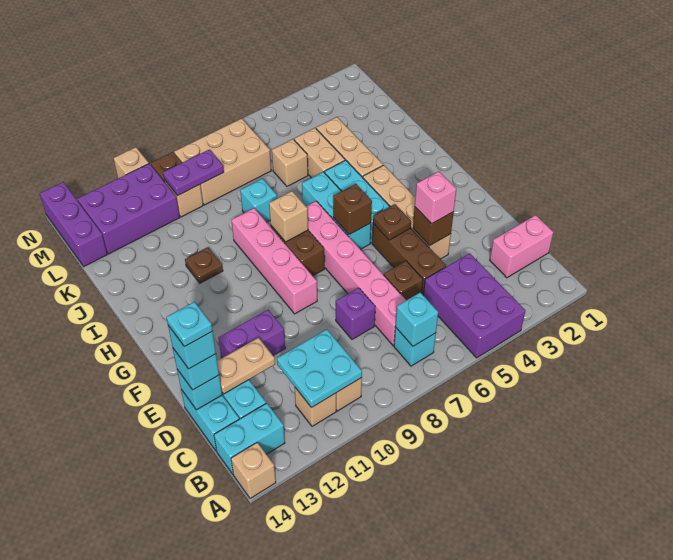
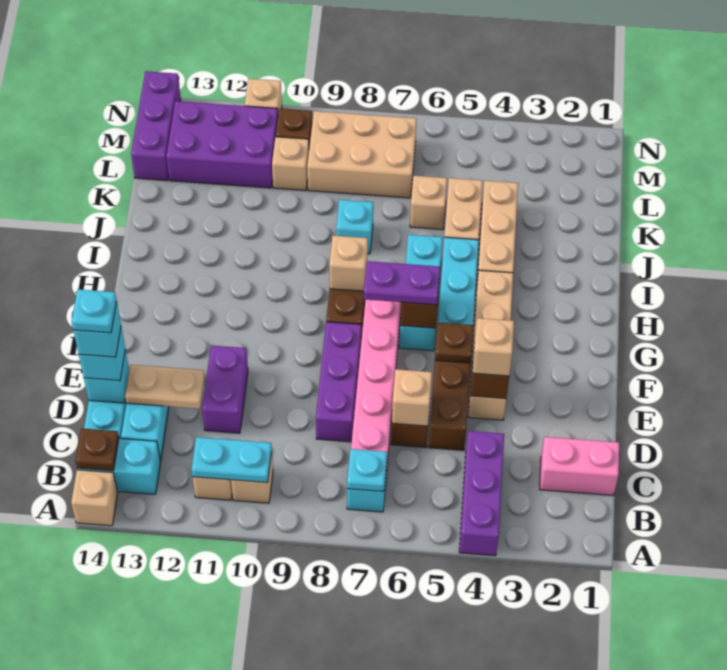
purple 2x3 brick [423,253,525,358] -> purple 1x3 brick [459,431,504,556]
cyan 1x1 brick [395,292,438,346] -> cyan 1x1 plate [347,449,387,491]
cyan 2x2 plate [277,329,362,408] -> cyan 1x2 plate [192,437,272,483]
none -> tan 1x1 brick [392,369,432,426]
purple 1x1 brick [336,288,375,339] -> purple 1x3 brick [316,322,361,442]
pink 1x1 brick [415,171,456,224] -> tan 1x1 brick [473,318,514,376]
purple 1x2 brick [218,310,285,358] -> purple 1x2 brick turned to [202,345,248,433]
pink 1x4 brick [232,208,317,314] -> none
brown 1x1 plate [185,247,223,283] -> brown 1x1 plate moved to [75,428,119,471]
purple 1x2 plate [163,150,224,196] -> purple 1x2 plate moved to [363,261,440,305]

